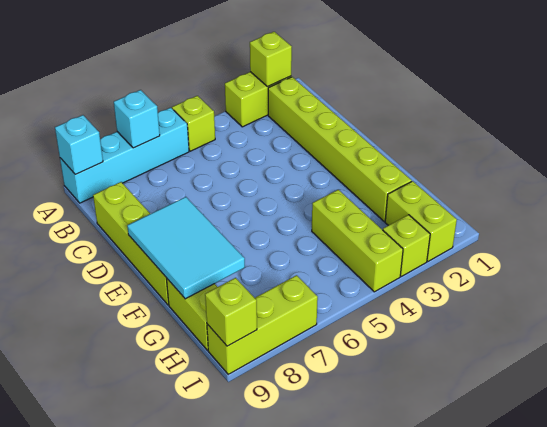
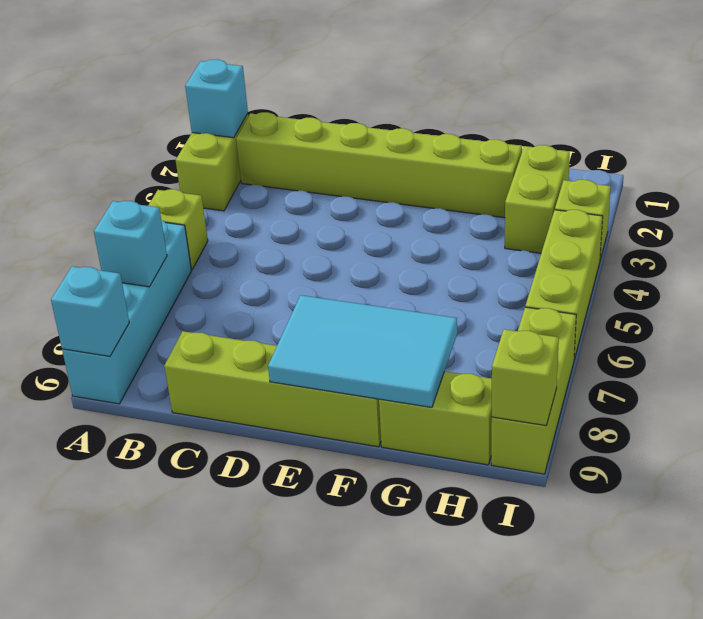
lime 1x1 brick [250,32,292,87] -> cyan 1x1 brick [185,59,248,138]
lime 1x3 brick [312,190,403,292] -> lime 1x3 brick turned to [525,210,603,359]
lime 1x2 brick [385,181,457,261] -> lime 1x2 brick turned to [505,145,570,253]

